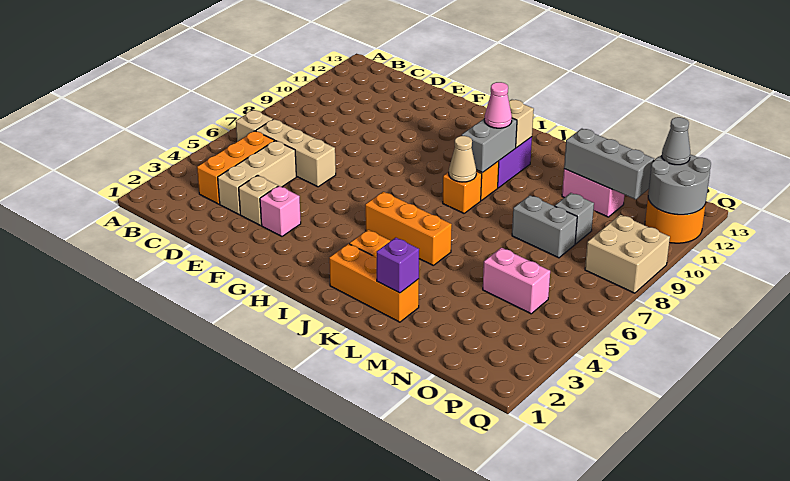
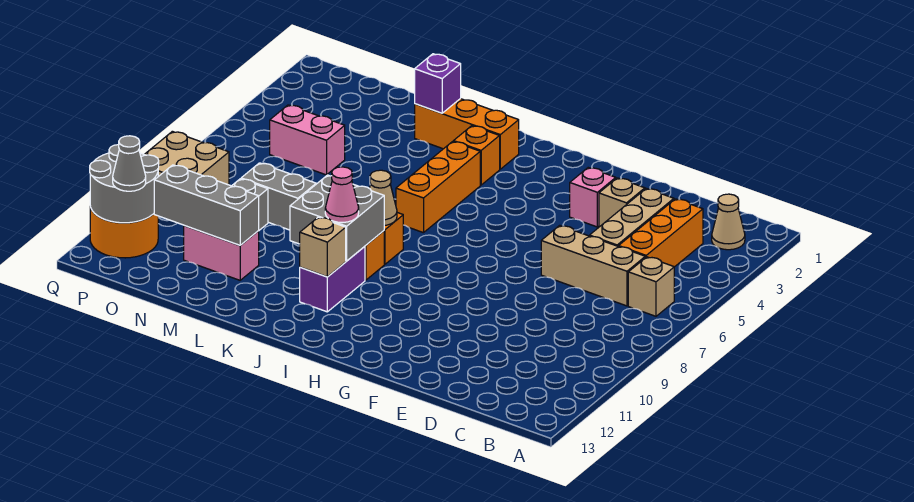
none -> tan 1x1 cone [712,194,745,250]
orange 1x3 brick [365,192,452,265] -> orange 1x3 brick turned to [396,141,480,233]
grey 1x2 brick [462,118,517,173] -> grey 2x2 brick [290,175,384,261]

